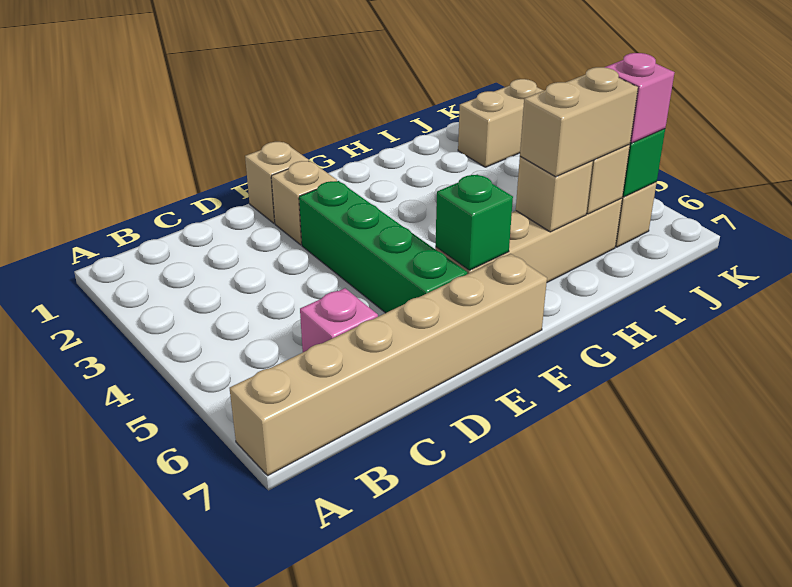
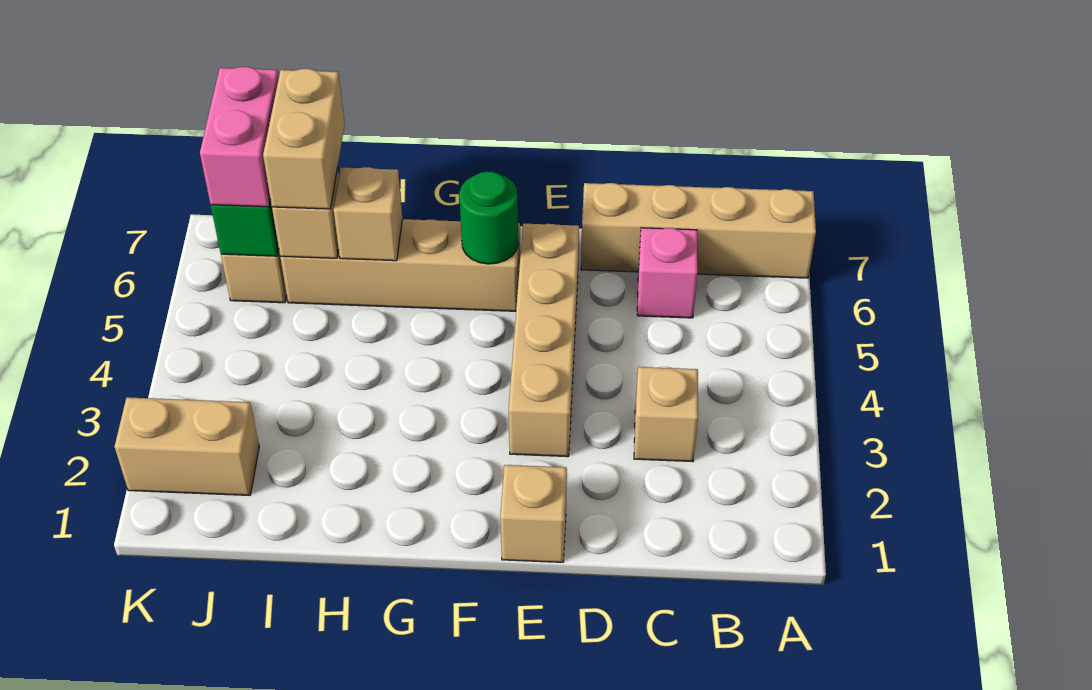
tan 1x6 brick [230,254,547,475] -> tan 1x4 brick [581,183,816,278]
tan 1x1 brick [271,161,337,245] -> tan 1x1 brick moved to [634,367,698,462]
green 1x4 brick [299,181,467,313] -> tan 1x4 brick [509,224,579,457]
green 1x1 brick [435,175,513,270] -> green 1x1 round brick [459,171,518,264]
tan 1x2 brick [520,67,638,177] -> tan 1x2 brick turned to [263,69,345,209]
pink 1x1 brick [605,53,675,143] -> pink 1x2 brick [200,67,279,207]

